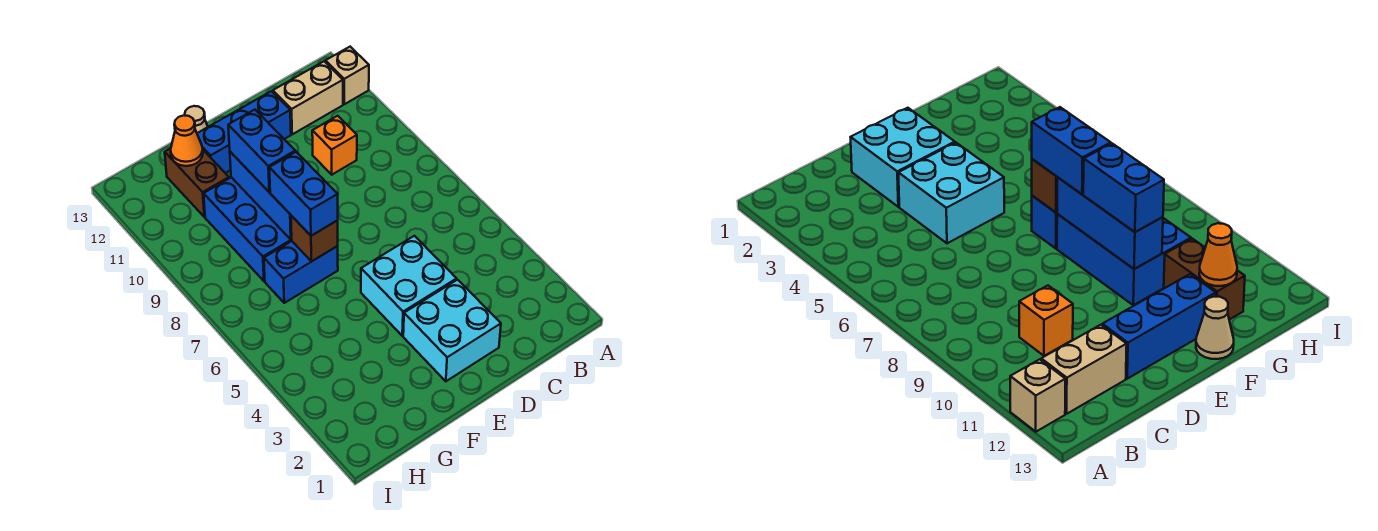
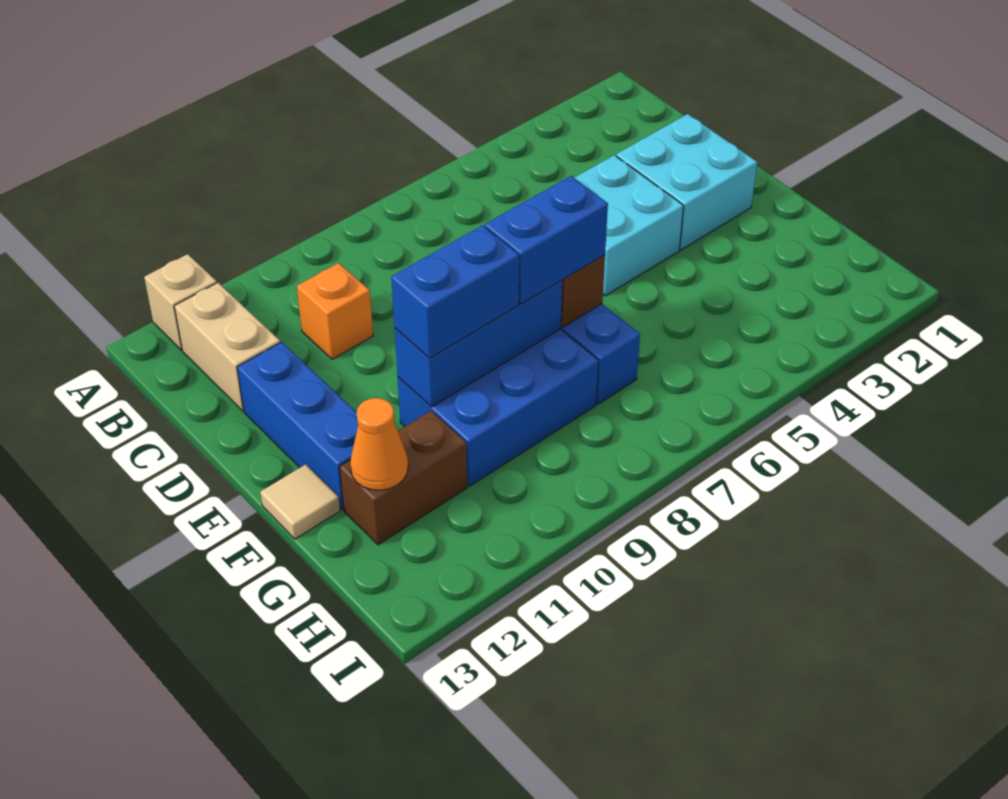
tan 1x1 cone [185,106,208,133] -> tan 1x1 tile [260,464,340,539]

